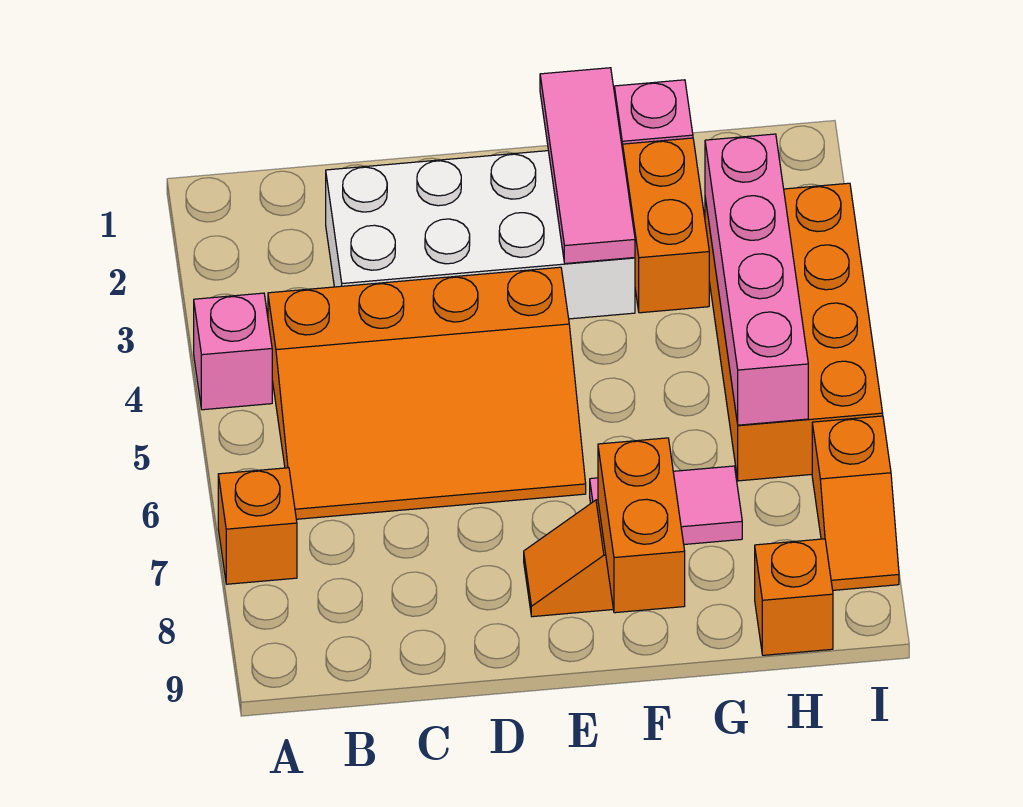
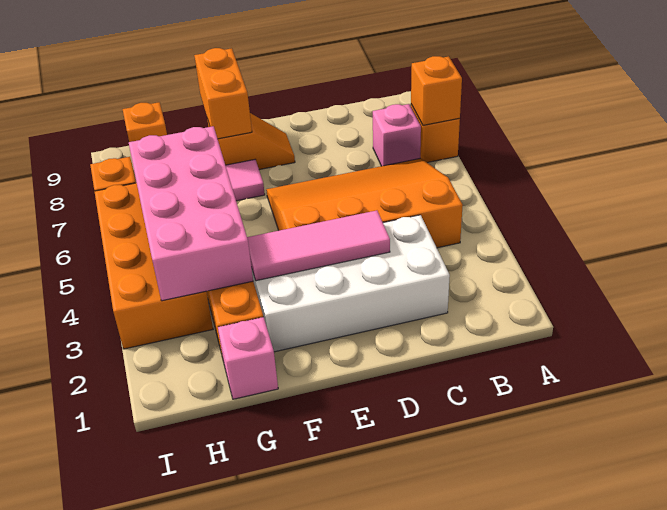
pink 1x1 brick [194,293,272,410] -> pink 1x1 brick moved to [373,104,421,166]
none -> orange 1x1 brick [411,56,462,125]
pink 1x3 tile [540,68,635,264] -> pink 1x3 tile turned to [247,211,390,281]
pink 1x4 brick [705,134,808,425] -> pink 2x4 brick [129,126,253,301]

